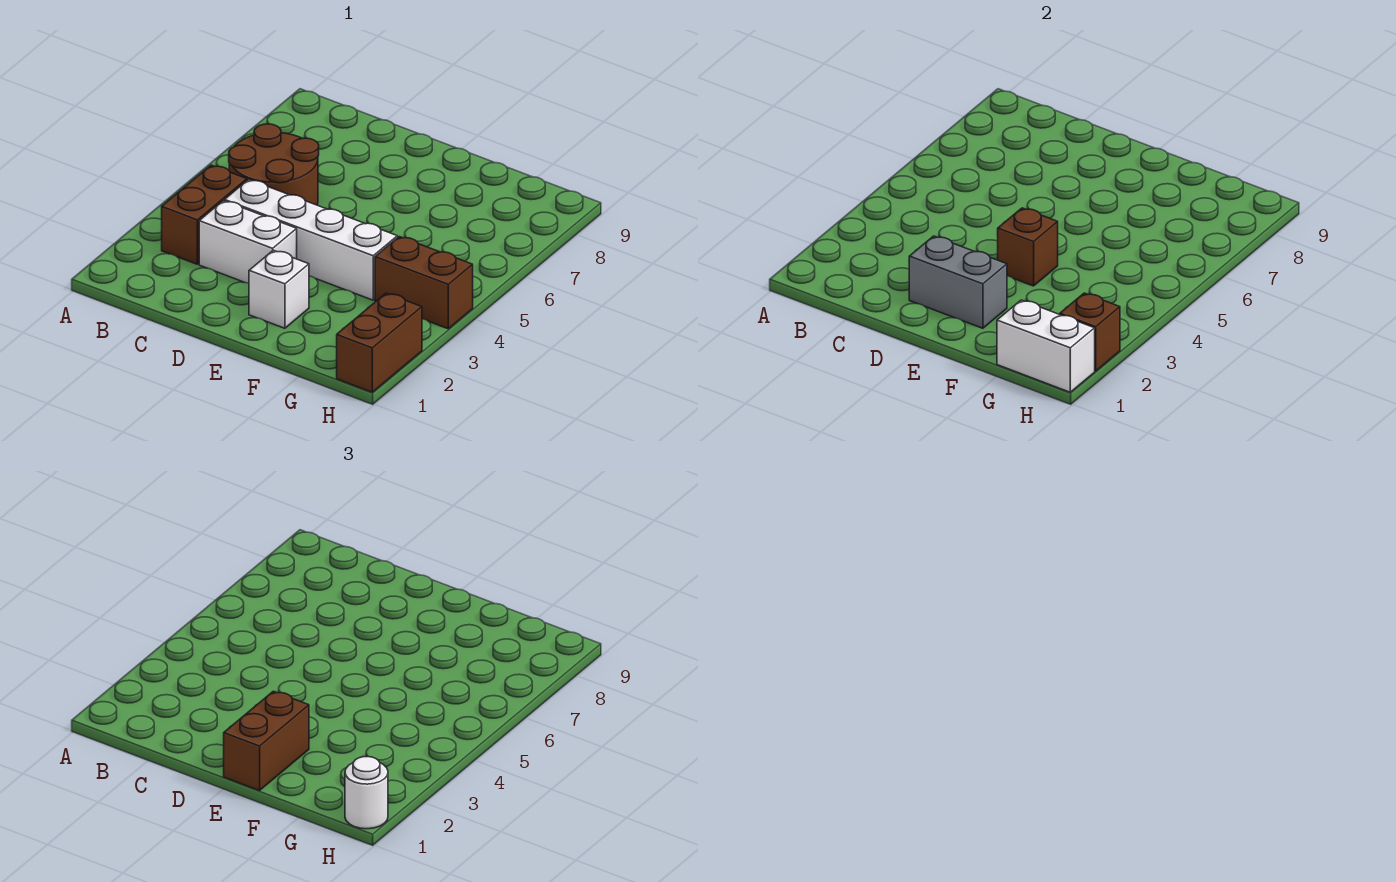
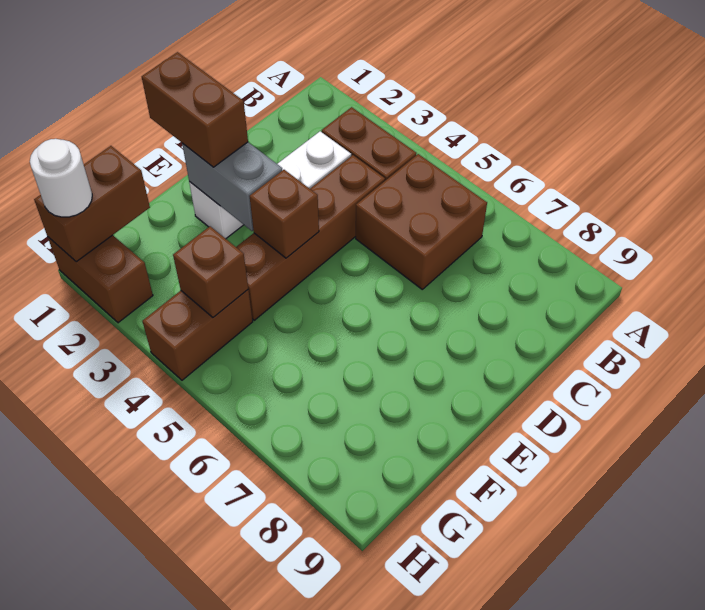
brown 2x2 round brick [229,124,319,205] -> brown 2x2 brick [356,154,487,289]
white 1x4 brick [225,179,397,300] -> brown 1x4 brick [236,155,385,320]
grey 1x2 brick [909,236,1007,328] -> grey 1x2 brick turned to [182,142,282,231]
white 1x2 brick [997,300,1095,392] -> brown 1x2 brick [34,146,150,262]
brown 1x1 brick [1060,293,1120,371] -> brown 1x1 brick moved to [173,226,248,317]

